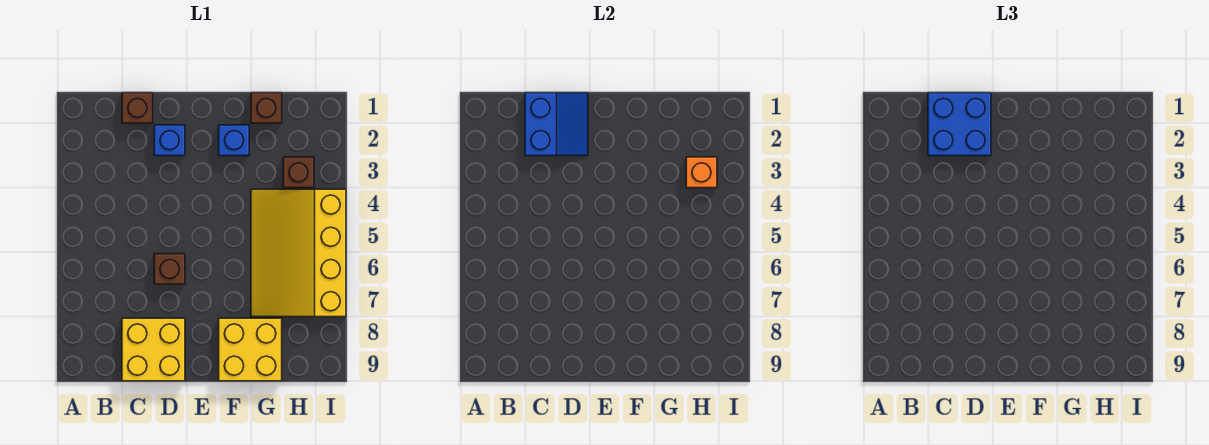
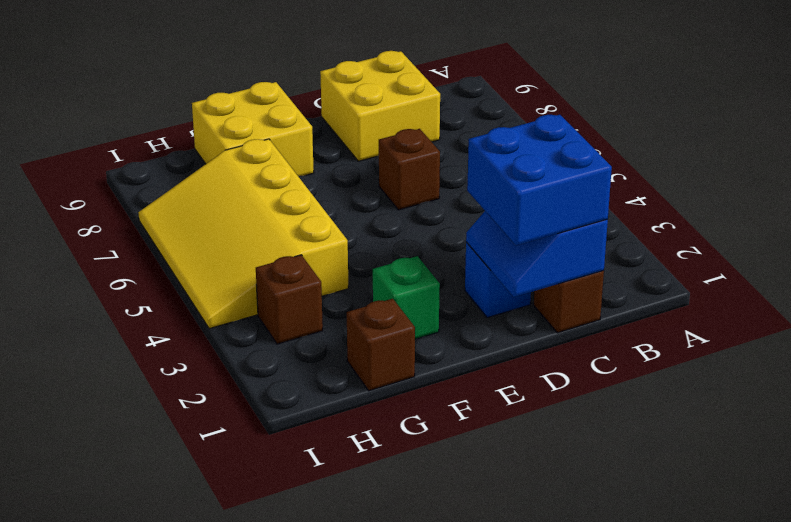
blue 1x1 brick [219,125,249,156] -> green 1x1 brick [373,256,440,339]
yellow 3x4 slope [251,189,346,317] -> yellow 3x4 slope turned to [138,139,348,329]
orange 1x1 brick [686,157,717,188] -> none

